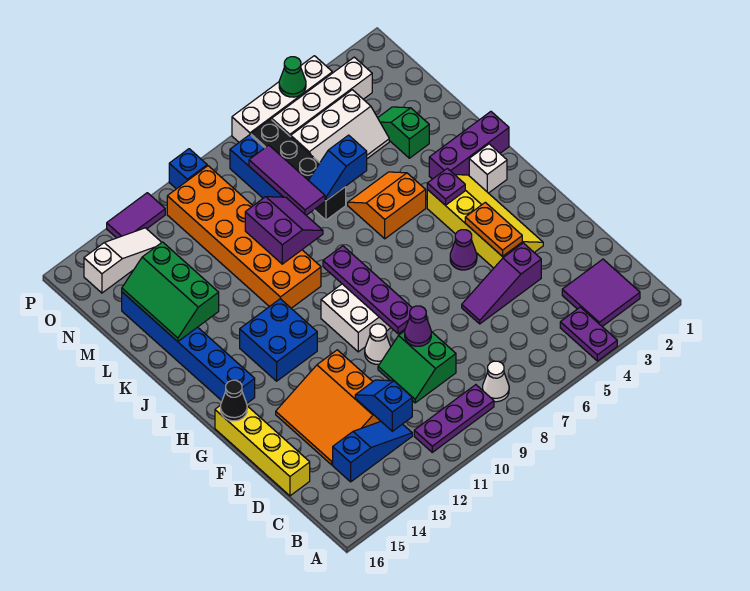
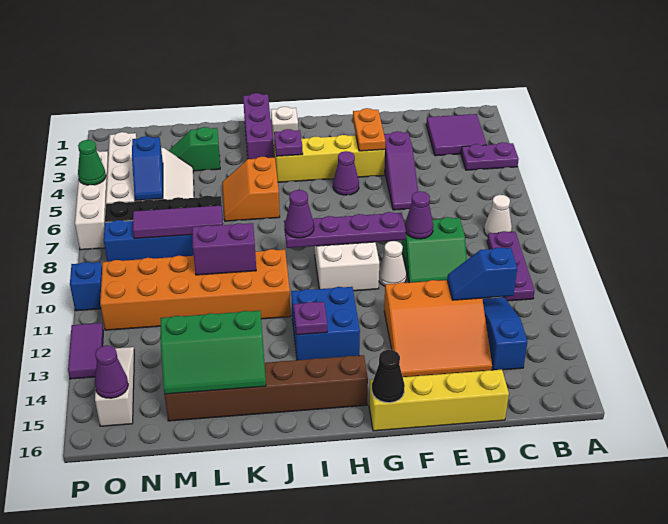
orange 1x2 plate [465,202,522,257] -> orange 1x2 plate turned to [353,108,385,151]
blue 1x6 brick [122,292,255,403] -> brown 1x6 brick [164,355,368,421]
none -> purple 1x1 cone [285,190,314,238]
none -> purple 1x1 plate [294,302,327,335]
blue 1x2 slope [308,135,367,201] -> blue 1x2 slope moved to [132,136,163,201]
none -> purple 1x1 cone [95,345,128,398]

